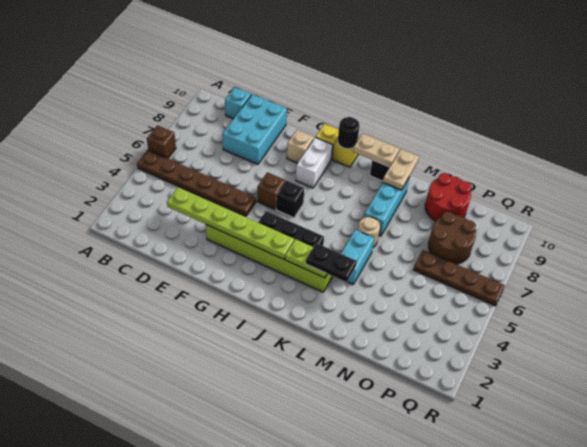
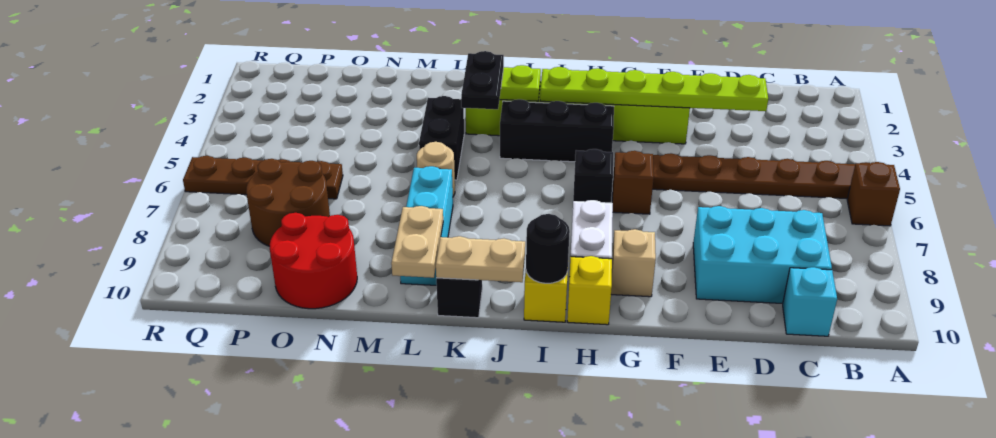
cyan 2x3 brick [222,94,287,164] -> cyan 2x3 brick turned to [693,206,832,304]
black 1x2 plate [306,243,357,282] -> black 1x2 plate turned to [461,51,504,109]
cyan 1x2 brick [341,230,374,284] -> black 1x2 brick [419,96,464,180]

